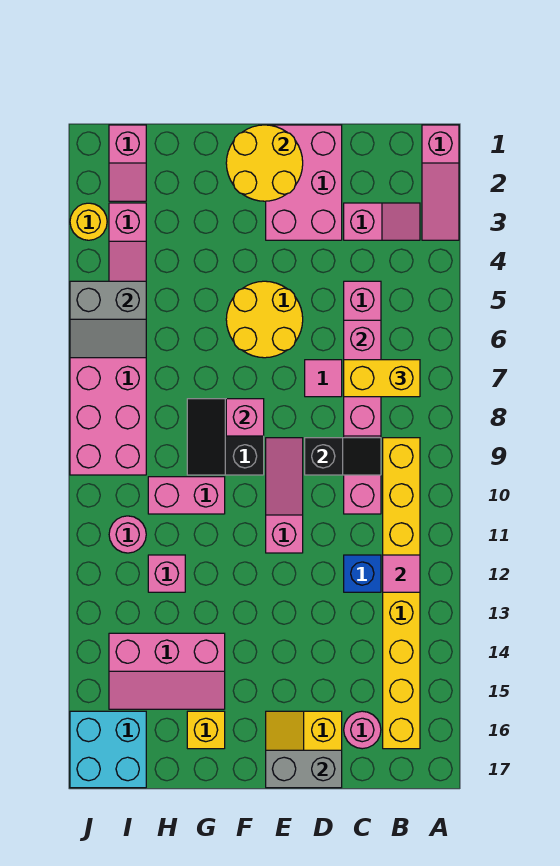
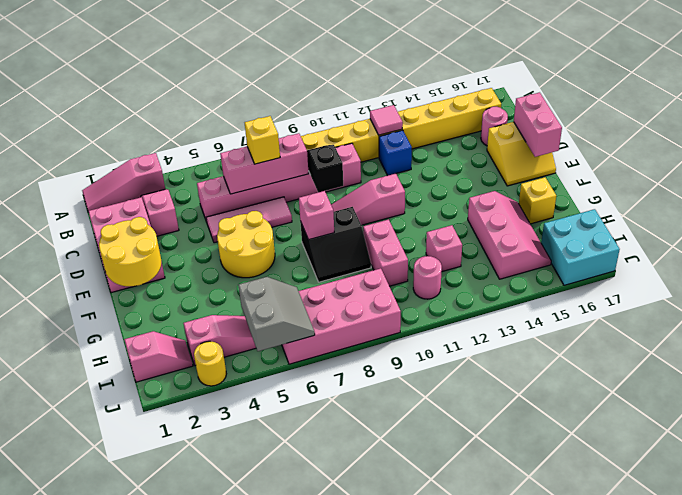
pink 1x3 slope [422,125,459,240] -> pink 1x3 slope turned to [82,153,165,211]
yellow 1x2 brick [344,360,420,397] -> yellow 1x1 brick [245,116,280,164]
pink 2x3 brick [266,125,342,240] -> pink 2x3 brick turned to [88,197,165,293]
pink 1x1 tile [305,360,342,397] -> pink 1x3 tile [206,197,292,243]
grey 1x2 brick [266,750,342,788] -> pink 1x2 brick [514,92,562,157]

